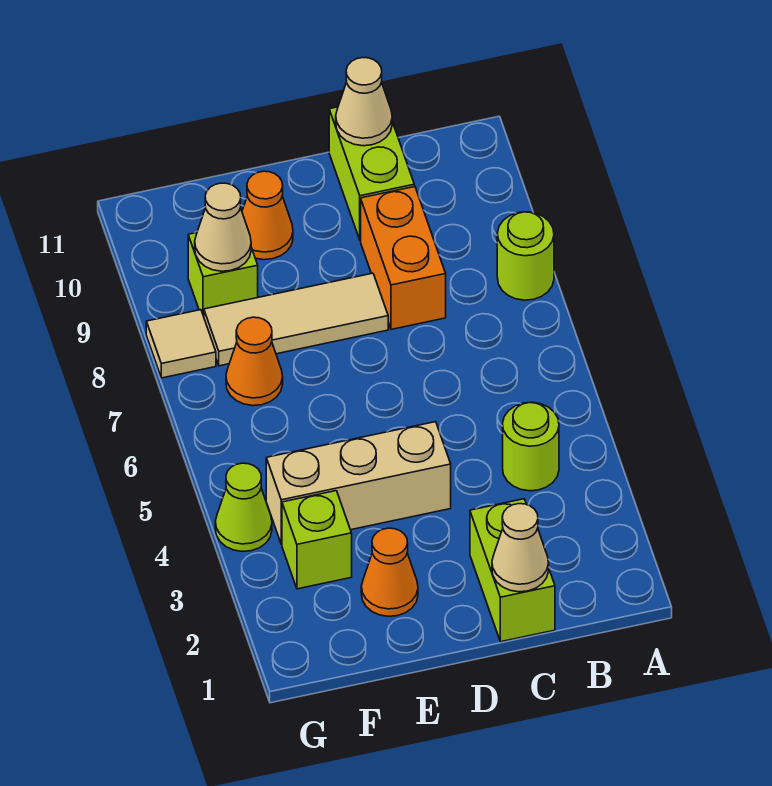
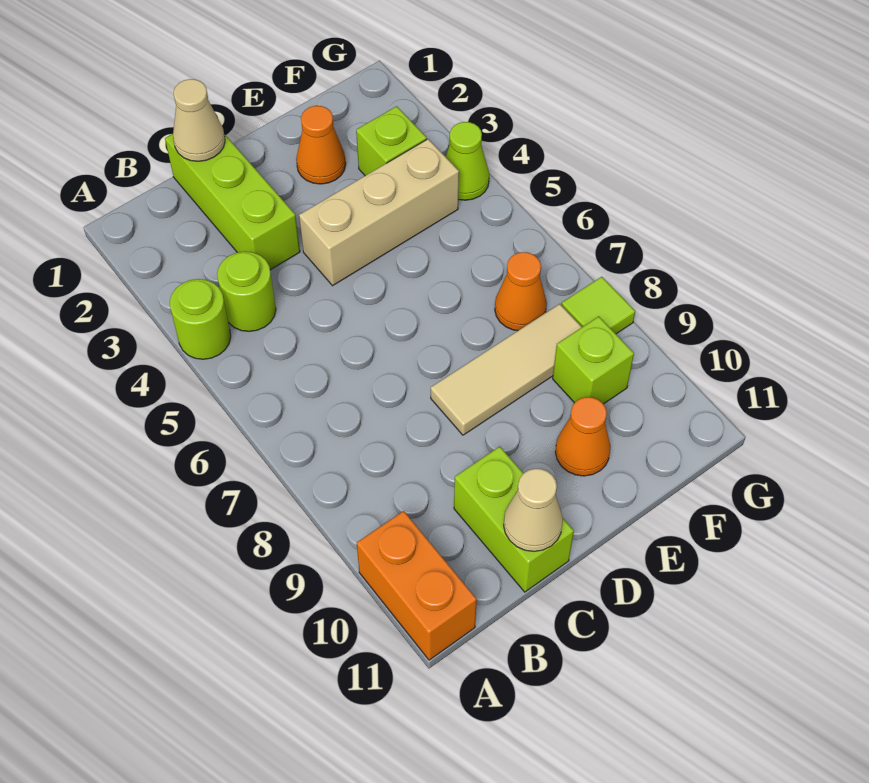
lime 1x1 round brick [497,212,554,300] -> lime 1x1 round brick moved to [170,279,231,359]
lime 1x2 brick [470,499,555,642] -> lime 1x3 brick [165,134,300,270]
orange 1x2 brick [361,187,446,329] -> orange 1x2 brick moved to [357,511,477,660]
tan 1x1 cone [195,183,251,271] -> none
tan 1x1 tile [146,310,216,378] -> lime 1x1 tile [561,277,635,334]

